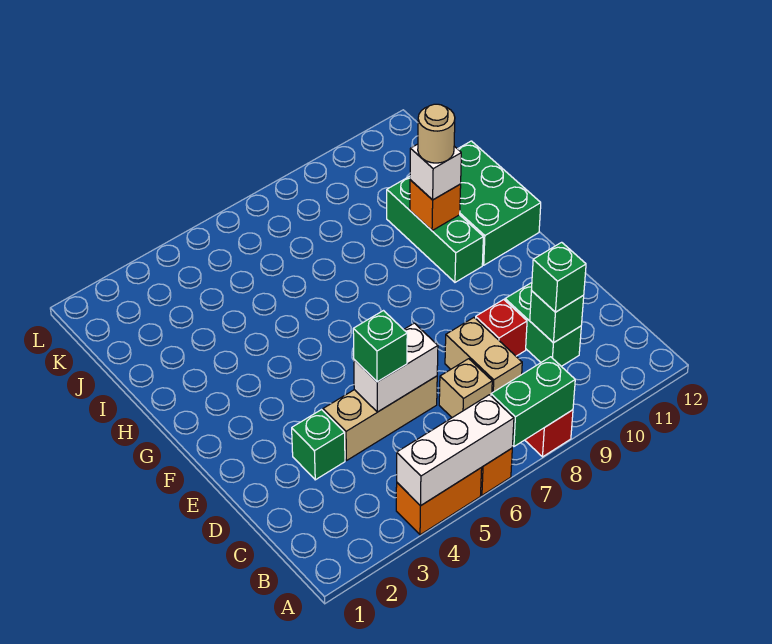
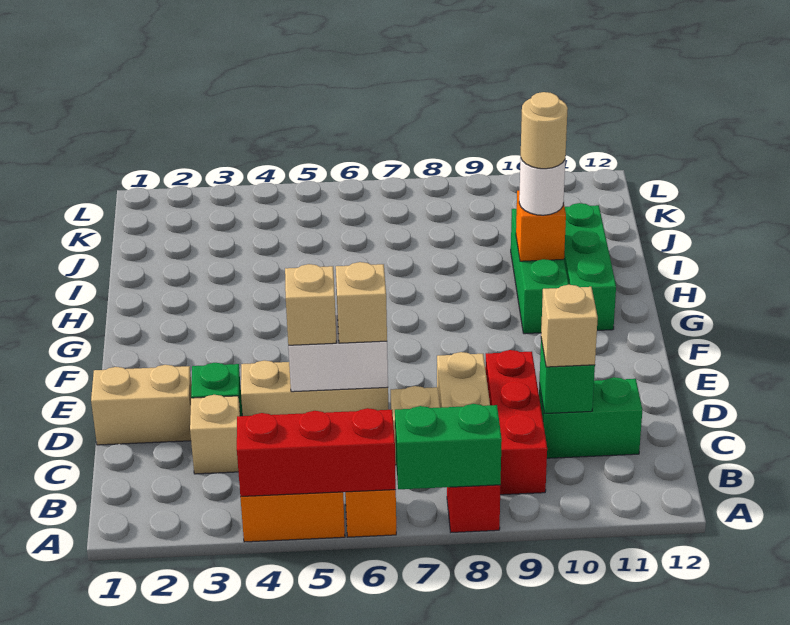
white 1x3 brick [397,395,514,506] -> red 1x3 brick [237,408,396,497]
none -> tan 1x1 brick [190,395,240,474]
green 1x2 brick [505,283,581,366] -> green 1x2 brick turned to [539,377,642,458]
green 1x1 brick [532,242,586,312] -> tan 1x1 brick [541,285,598,367]
none -> tan 1x2 brick [91,365,192,445]
green 1x1 brick [353,311,407,382] -> tan 1x1 brick [285,264,336,345]
none -> tan 1x1 brick [336,262,387,343]
red 1x1 brick [476,300,527,356] -> red 1x3 brick [485,350,547,495]
green 2x3 brick [458,141,541,265] -> green 1x3 brick [564,203,616,330]
white 1x1 brick [410,144,461,200] -> white 1x1 round brick [519,158,565,215]

